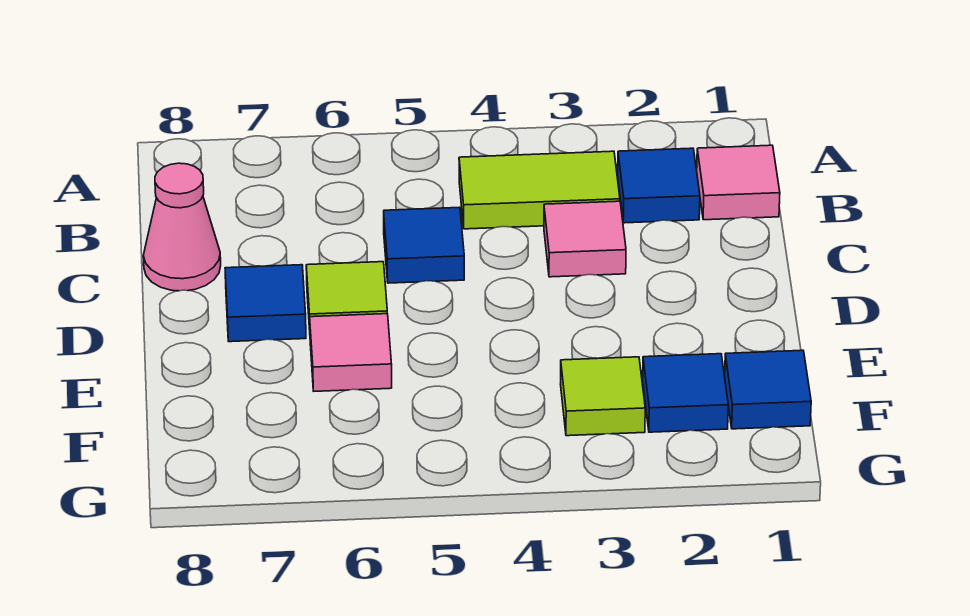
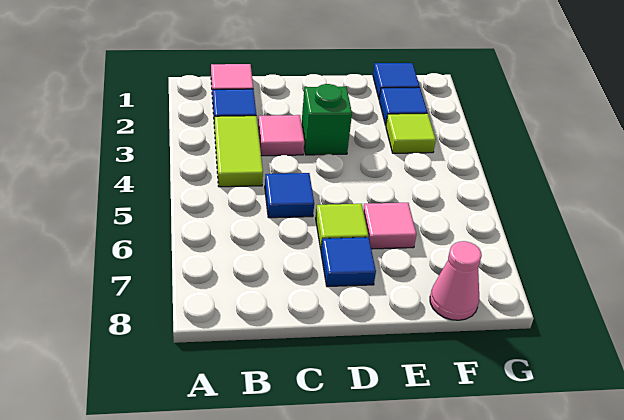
pink 1x1 cone [143,163,221,291] -> pink 1x1 cone moved to [430,241,482,320]
none -> green 1x1 brick [301,84,352,155]

